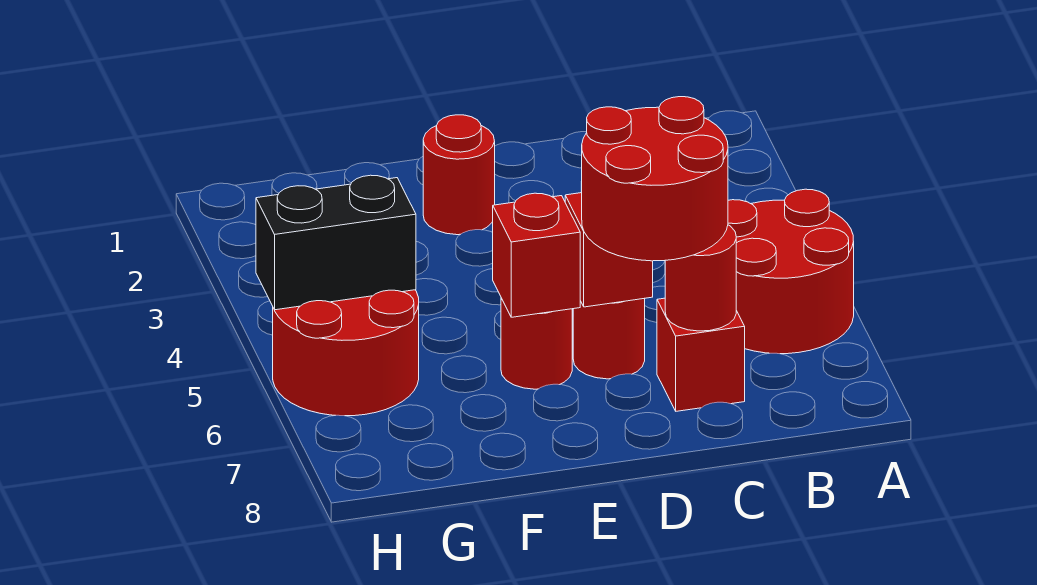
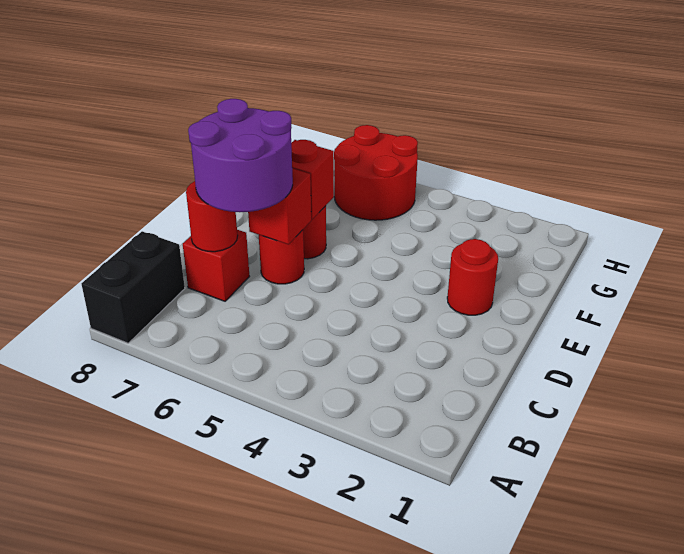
red 2x2 round brick [728,189,854,354] -> none
red 2x2 round brick [581,97,728,261] -> purple 2x2 round brick [188,99,293,212]
black 1x2 brick [256,175,416,310] -> black 1x2 brick moved to [82,231,185,343]

